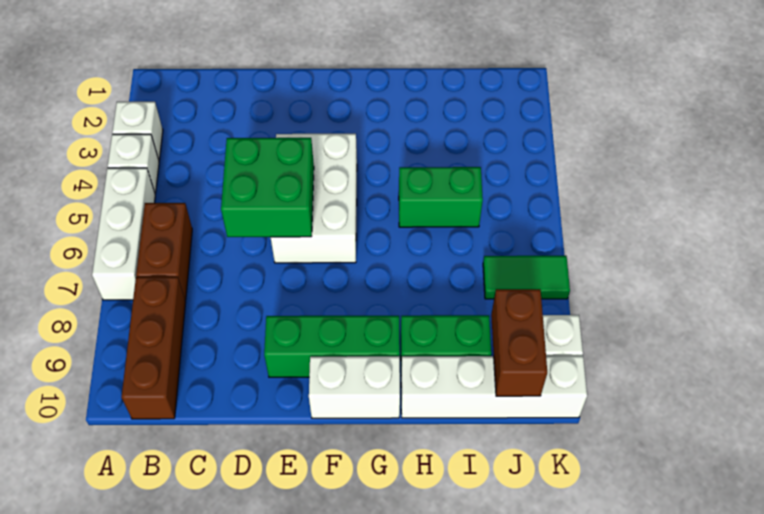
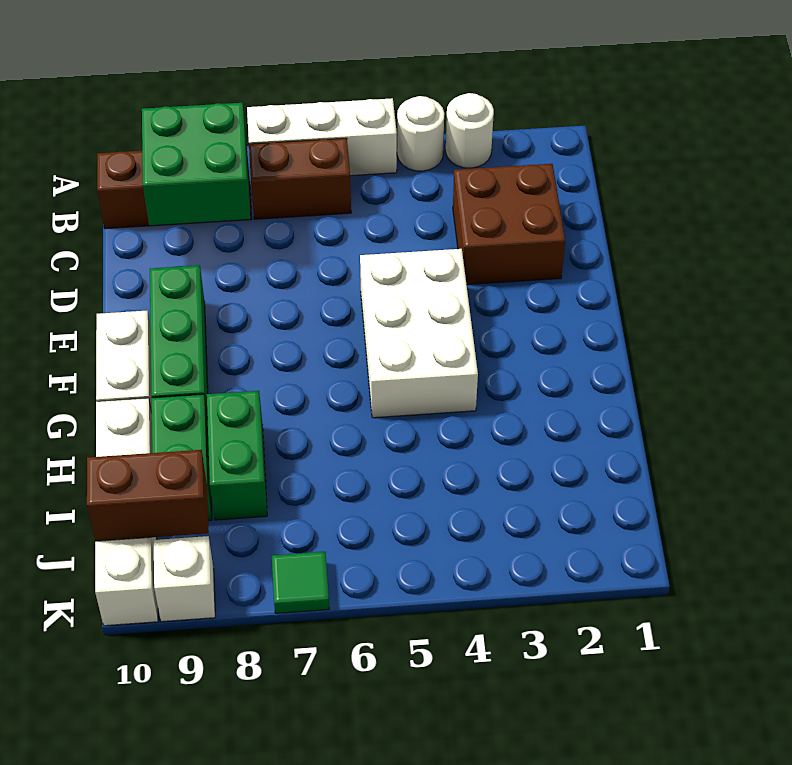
white 1x1 brick [112,102,163,160] -> white 1x1 round brick [446,93,494,168]
white 1x1 brick [108,134,159,193] -> white 1x1 round brick [397,96,444,171]
none -> brown 2x2 brick [453,164,565,285]
green 2x2 brick [221,138,314,237] -> green 2x2 brick moved to [142,103,250,226]
white 2x3 brick [271,134,357,263] -> white 2x3 brick turned to [360,249,478,418]
green 1x2 brick [399,167,483,227] -> green 1x2 brick moved to [207,391,267,520]
green 1x2 tile [483,256,570,299] -> green 1x1 tile [272,552,329,613]

